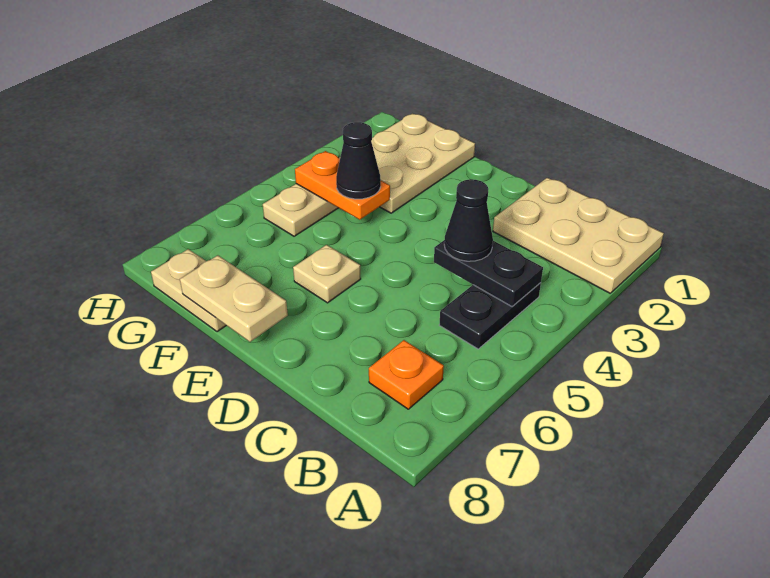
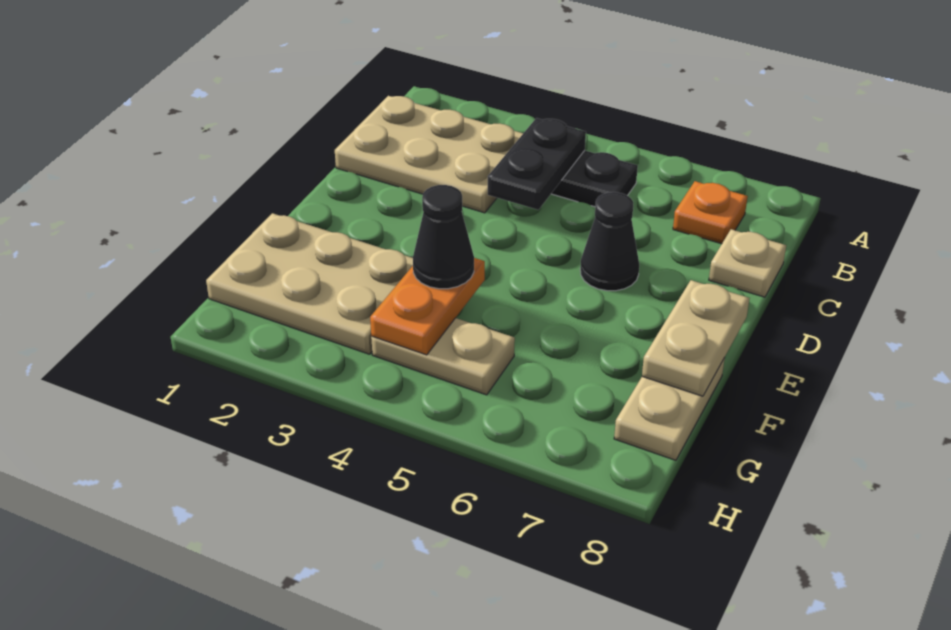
tan 2x3 plate [493,178,664,293] -> tan 2x3 plate turned to [335,96,523,213]
black 1x1 cone [444,179,493,261] -> black 1x1 cone moved to [580,192,639,291]
tan 1x1 plate [293,245,361,303] -> tan 1x1 plate moved to [709,229,786,297]

